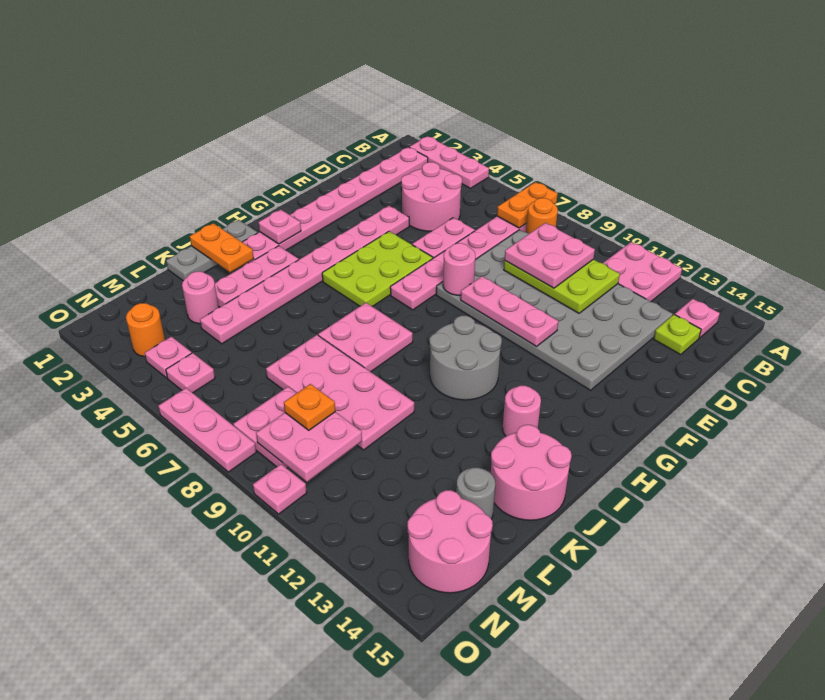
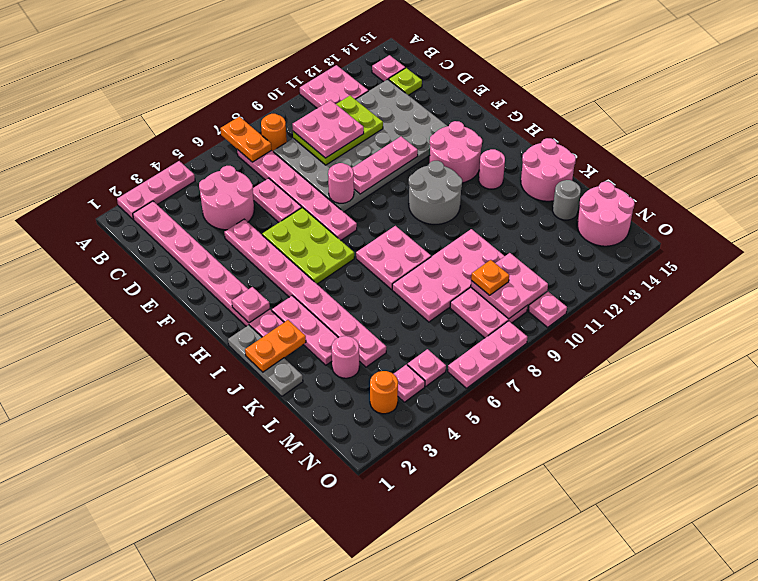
none -> pink 2x2 round brick [430,121,482,183]

